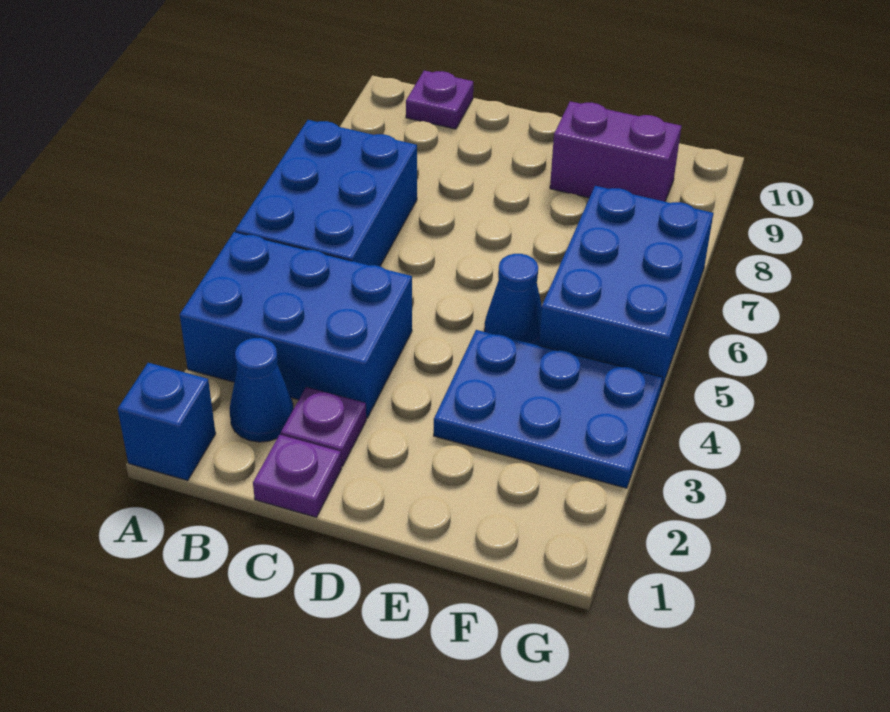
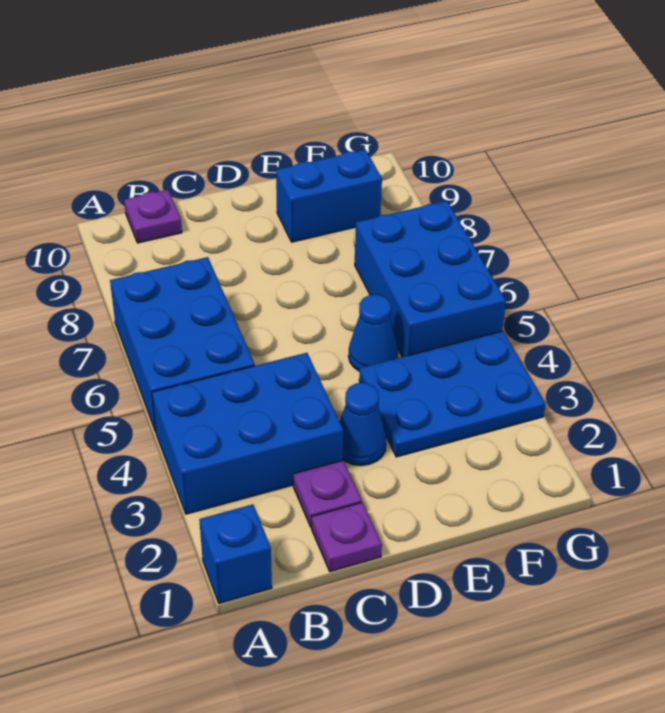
blue 1x1 cone [230,338,293,442] -> blue 1x1 cone moved to [340,383,386,465]
purple 1x2 brick [550,101,681,202] -> blue 1x2 brick [276,150,382,242]

